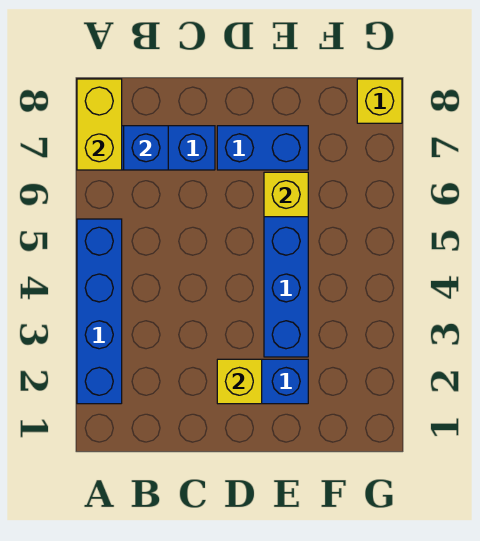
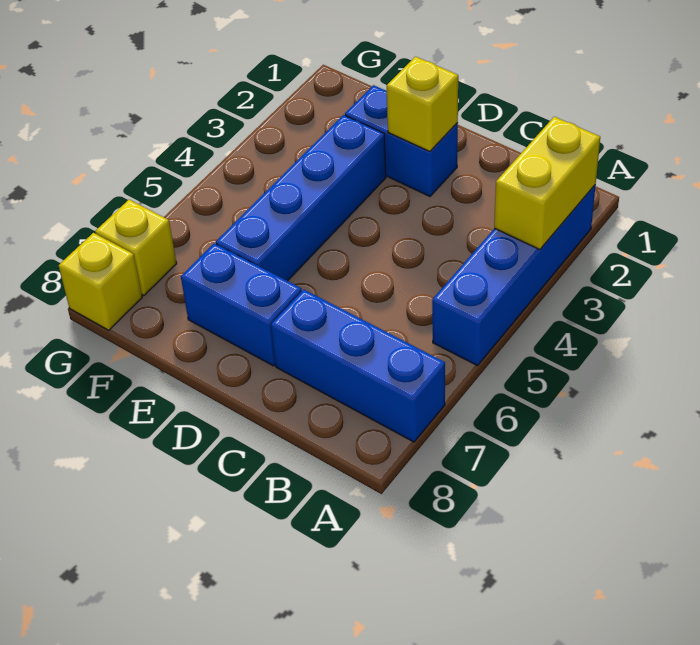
yellow 1x2 brick [77,79,122,170] -> yellow 1x2 brick moved to [494,117,600,250]
blue 1x1 brick [124,126,168,170] -> none
yellow 1x1 brick [264,172,308,217] -> yellow 1x1 brick moved to [95,200,177,296]

